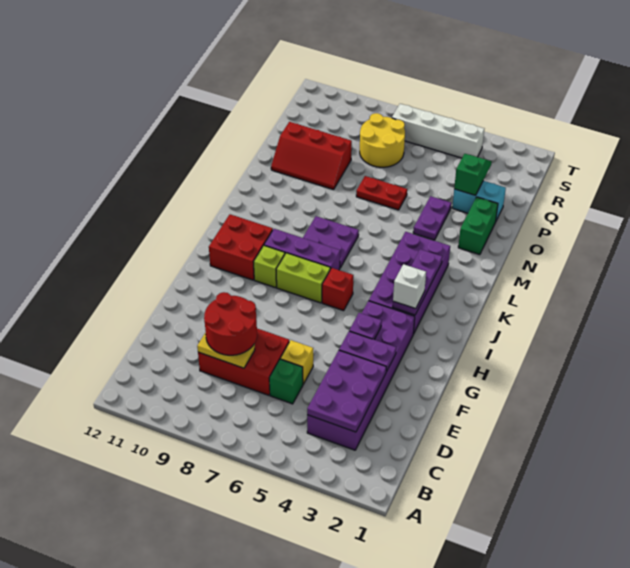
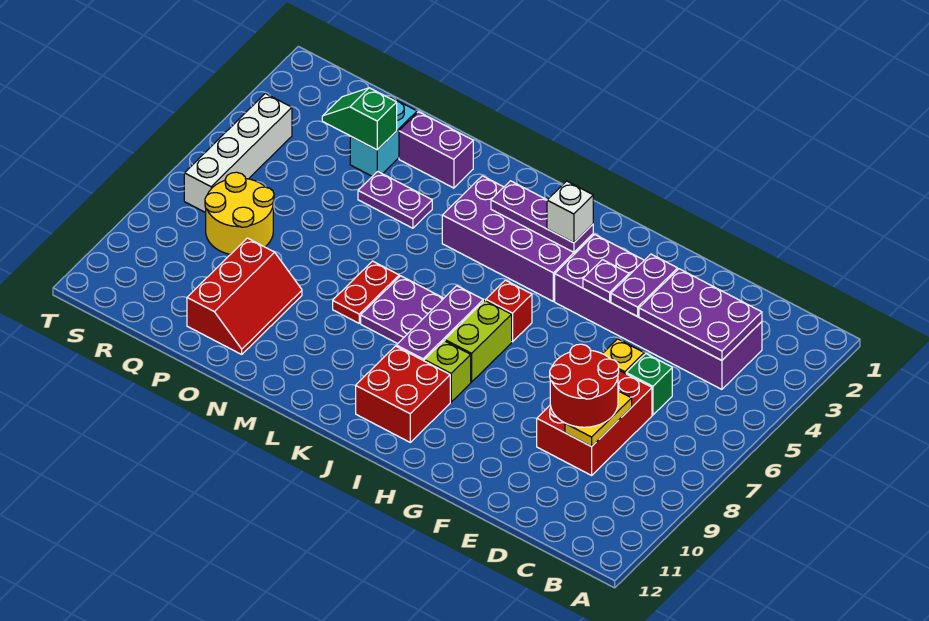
green 1x2 brick [458,197,498,255] -> purple 1x2 brick [399,112,473,188]
red 1x2 plate [356,176,407,210] -> red 1x2 plate moved to [333,261,399,323]

